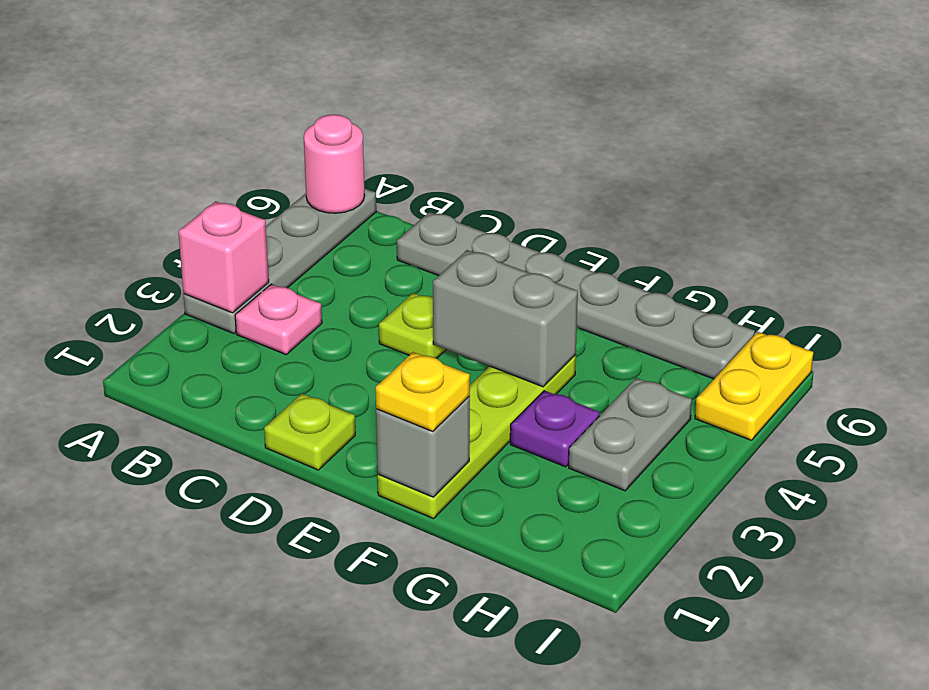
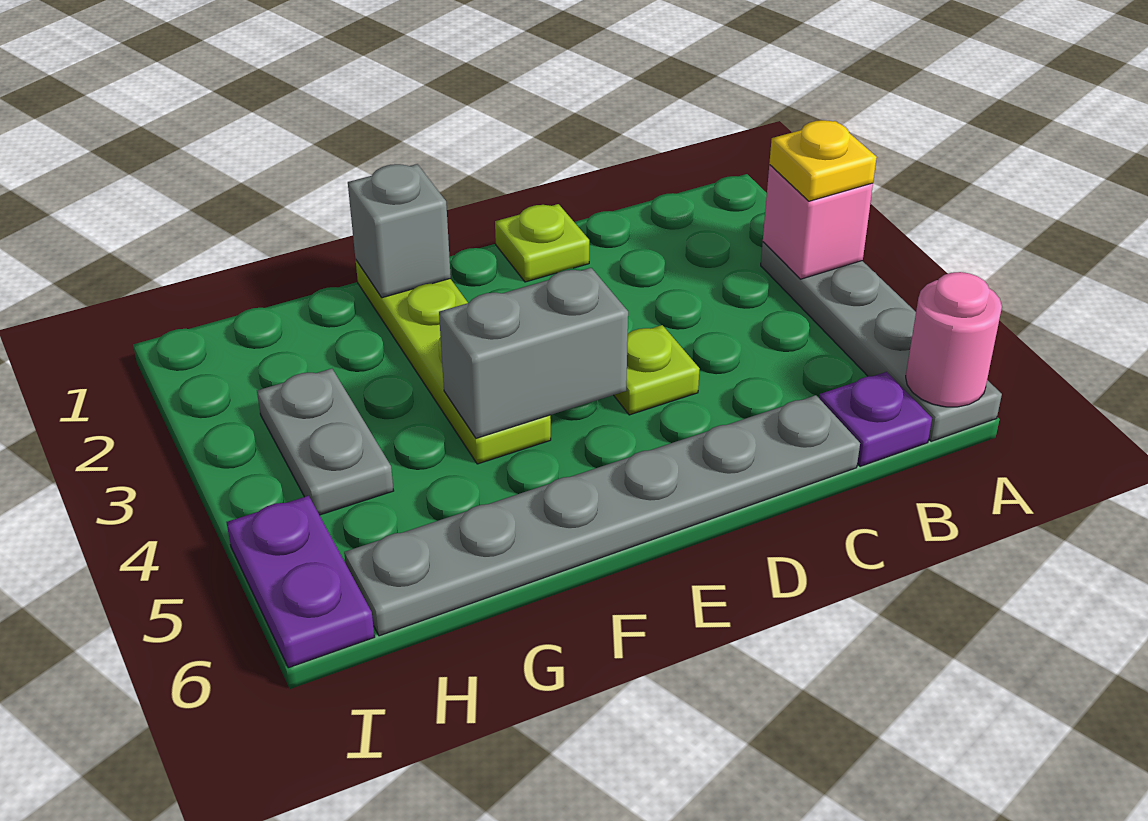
pink 1x1 plate [235,284,322,354] -> none
yellow 1x1 plate [376,352,470,431] -> yellow 1x1 plate moved to [769,120,877,201]
purple 1x1 plate [510,391,600,467] -> purple 1x1 plate moved to [819,372,932,467]
yellow 1x2 plate [695,332,813,440] -> purple 1x2 plate [226,496,375,668]

